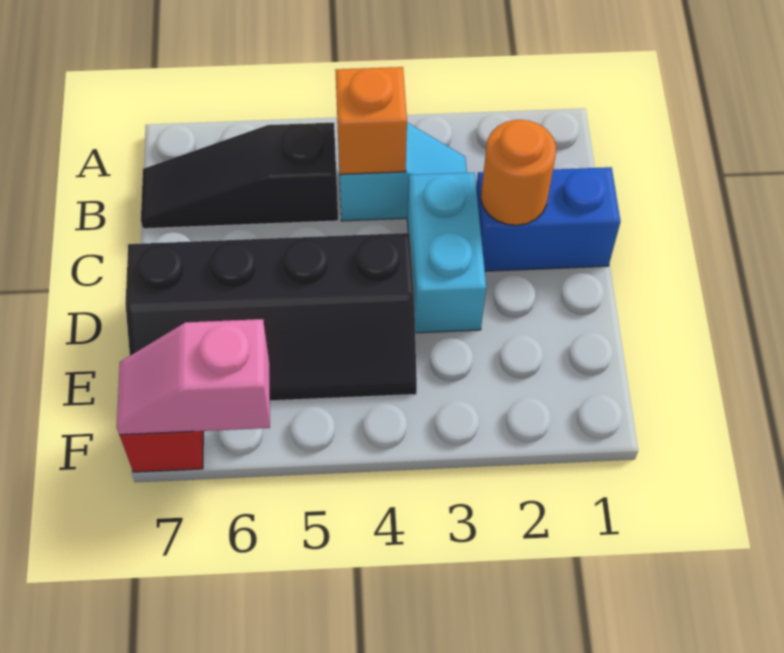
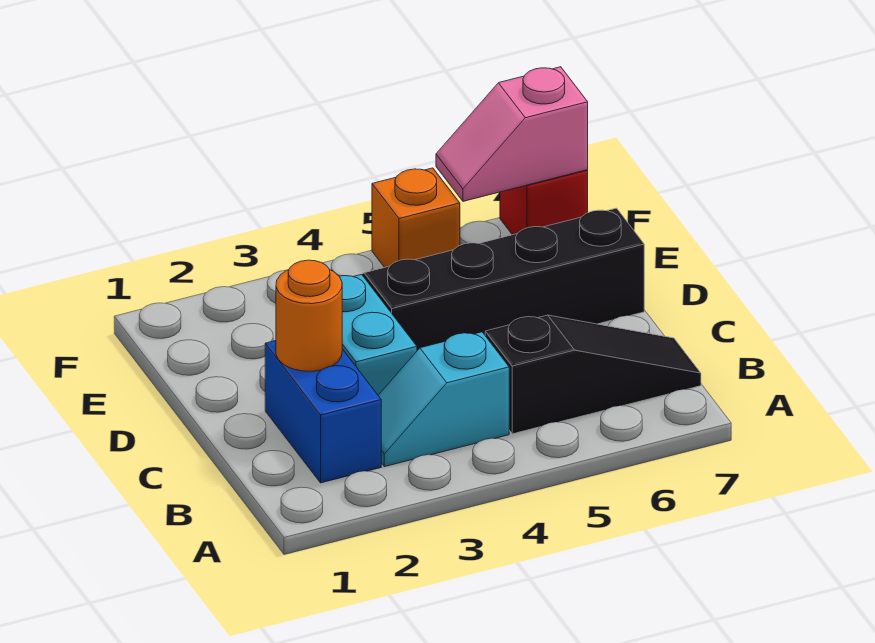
orange 1x1 brick [335,67,407,174] -> orange 1x1 brick moved to [372,168,460,267]
blue 1x2 brick [476,167,621,271] -> blue 1x2 brick turned to [265,341,381,483]
pink 1x2 slope [117,319,270,435] -> pink 1x2 slope turned to [436,67,588,201]

